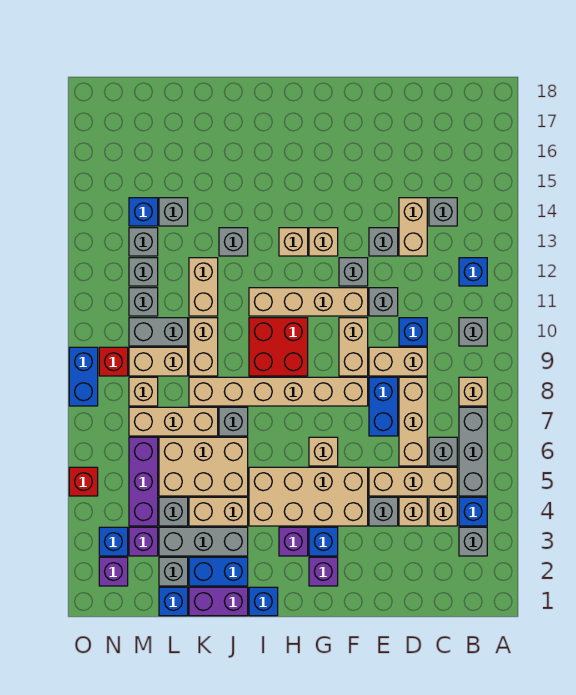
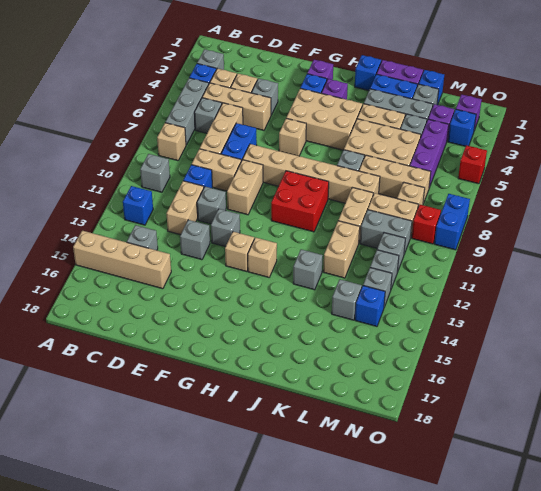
tan 1x2 brick [399,198,427,256] -> tan 1x2 brick moved to [167,181,204,235]
tan 2x4 brick [249,467,368,526] -> tan 2x3 brick [287,88,362,150]
tan 1x4 brick [249,288,368,316] -> tan 1x4 brick moved to [73,231,171,289]

